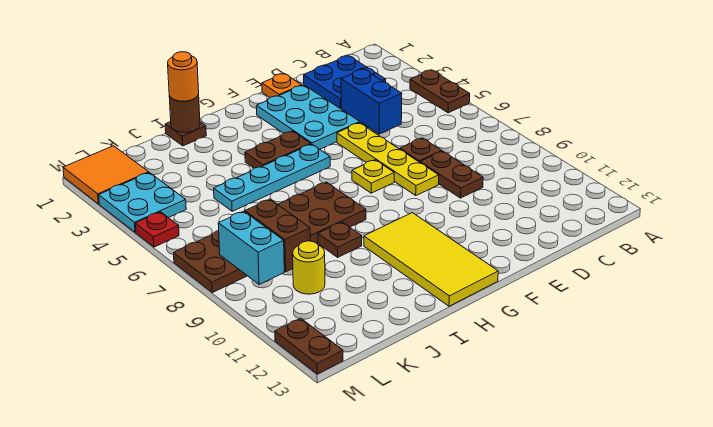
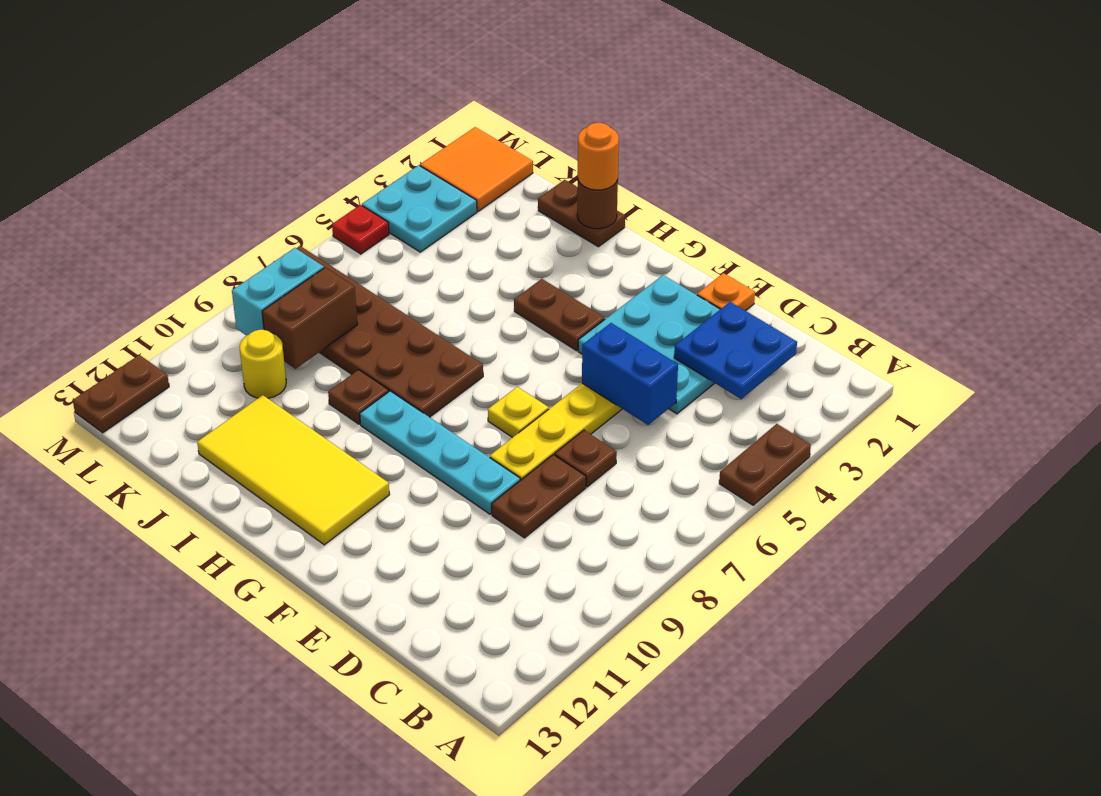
blue 1x2 brick [341,69,402,134] -> blue 1x2 brick turned to [582,323,678,425]
cyan 1x4 plate [214,144,330,211] -> cyan 1x4 plate moved to [360,391,520,514]
yellow 2x4 tile [364,213,498,306] -> yellow 2x4 tile turned to [197,395,390,545]
brown 1x1 plate [165,122,206,146] -> brown 1x2 plate [538,180,625,247]

